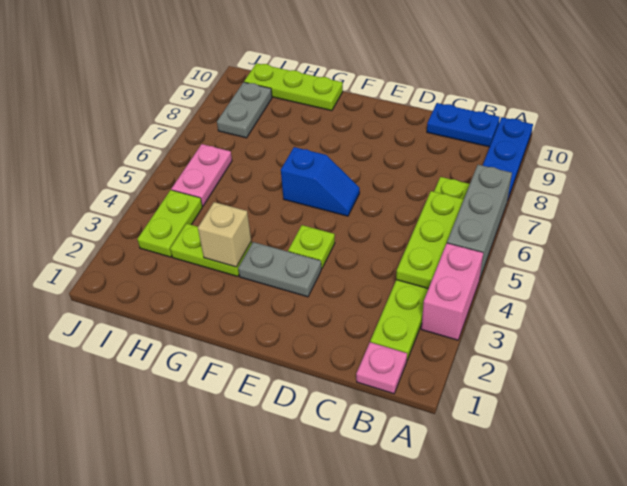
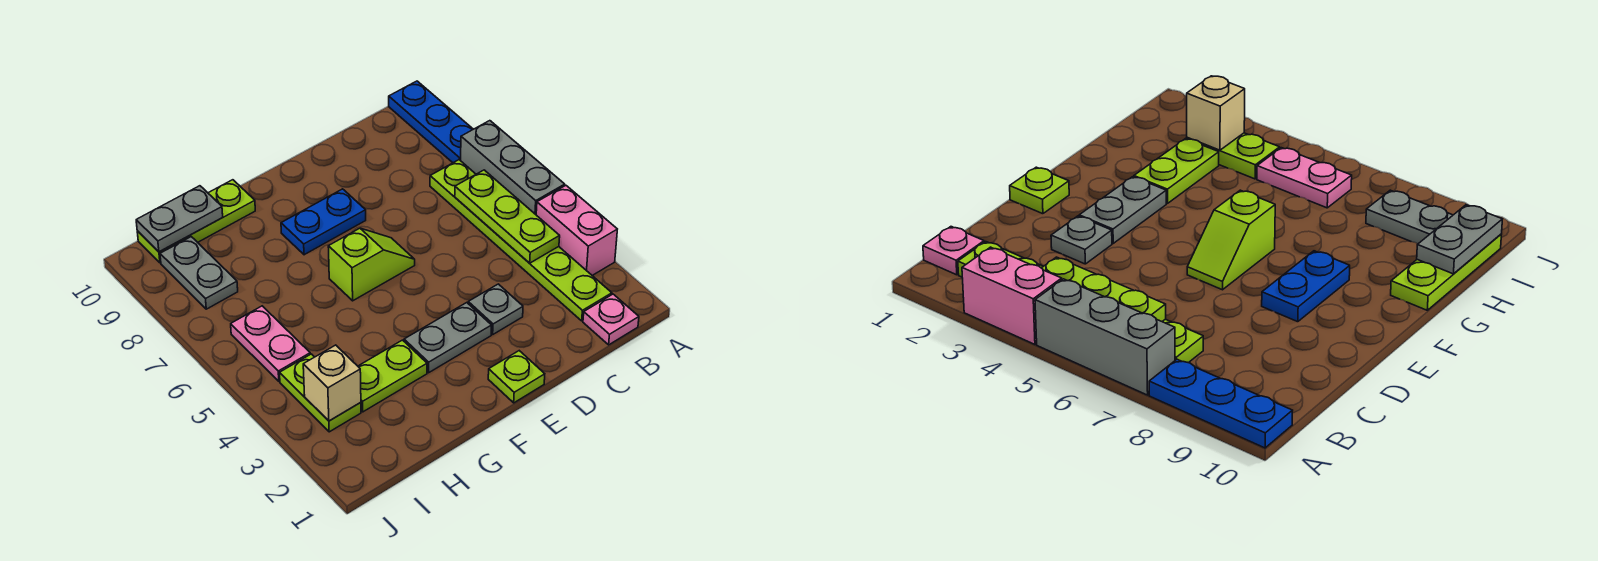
blue 1x2 plate [427,103,500,147] -> blue 1x2 plate moved to [281,189,366,255]
none -> grey 1x1 plate [468,284,523,334]
lime 1x1 plate [288,225,335,269] -> lime 1x1 plate moved to [488,351,545,403]
blue 1x2 slope [281,147,360,216] -> lime 1x2 slope [328,228,415,301]
tan 1x1 brick [198,202,251,267] -> tan 1x1 brick moved to [303,345,361,421]
none -> grey 1x2 plate [136,186,223,252]

